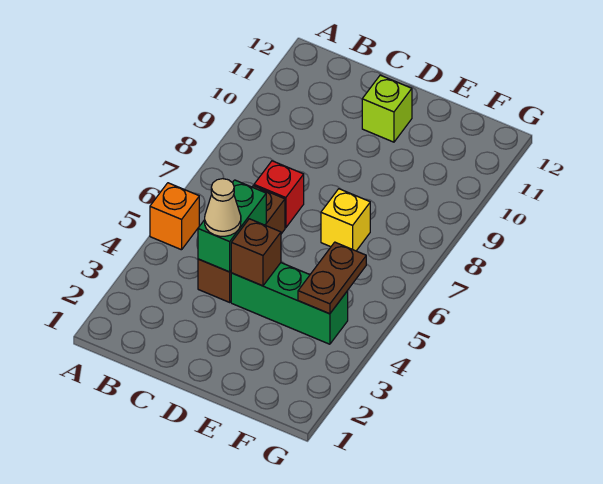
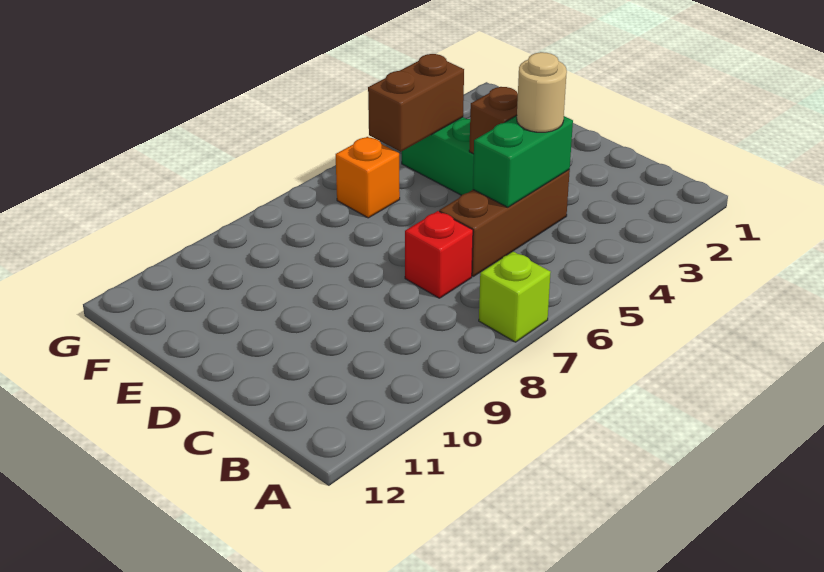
orange 1x1 brick [150,183,199,250] -> orange 1x1 brick moved to [336,137,400,218]
tan 1x1 cone [205,179,241,236] -> tan 1x1 round brick [517,52,567,132]
lime 1x1 brick [362,75,412,142] -> lime 1x1 brick moved to [479,252,551,342]
yellow 1x1 brick [321,189,370,251] -> none
brown 1x2 plate [298,242,366,314] -> brown 1x2 brick [368,54,464,152]

